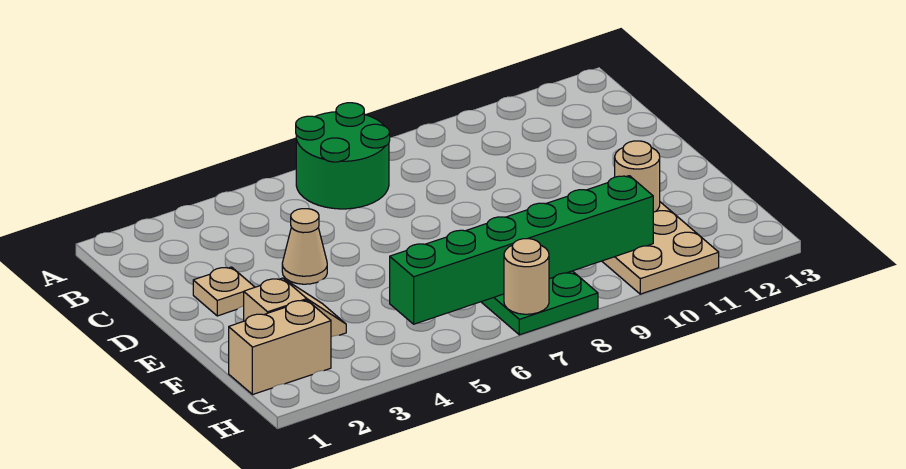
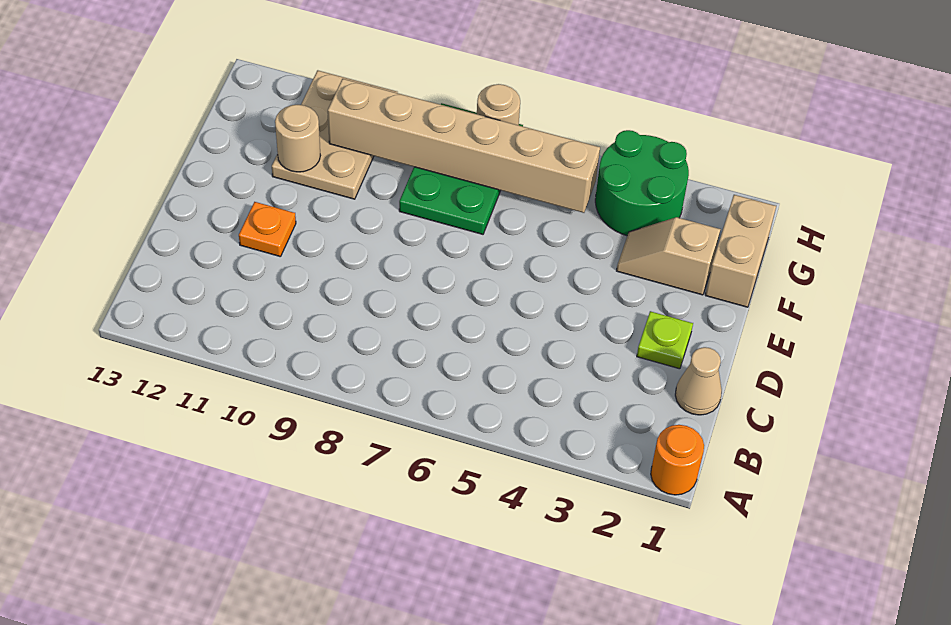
none -> orange 1x1 round brick [651,425,704,495]
green 2x2 round brick [296,103,390,209] -> green 2x2 round brick moved to [595,130,689,236]
tan 1x1 plate [193,267,255,316] -> lime 1x1 plate [637,311,693,369]
tan 1x1 cone [282,209,327,284] -> tan 1x1 cone moved to [675,347,722,415]
none -> orange 1x1 plate [239,202,296,257]
tan 1x2 brick [229,300,331,395] -> tan 1x2 brick turned to [705,195,776,307]
green 1x6 brick [390,176,653,324] -> tan 1x6 brick [328,79,600,213]

